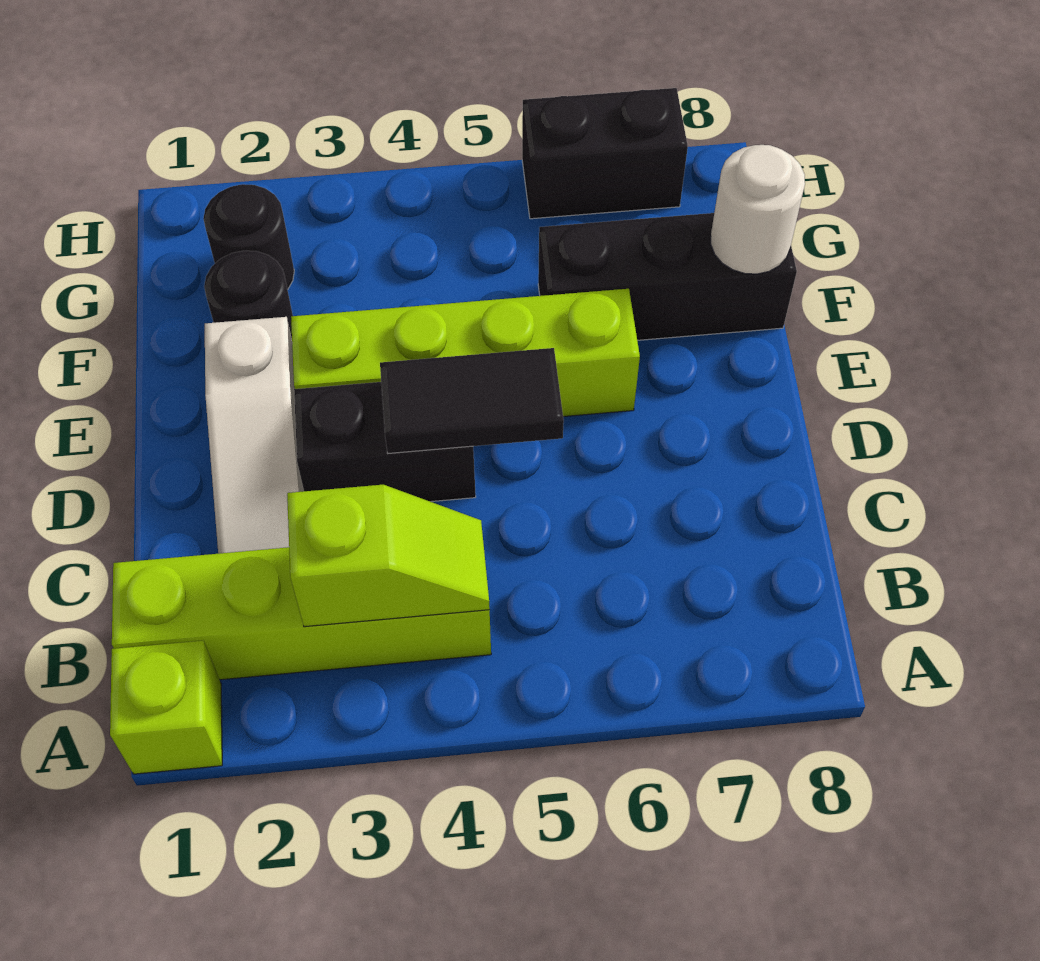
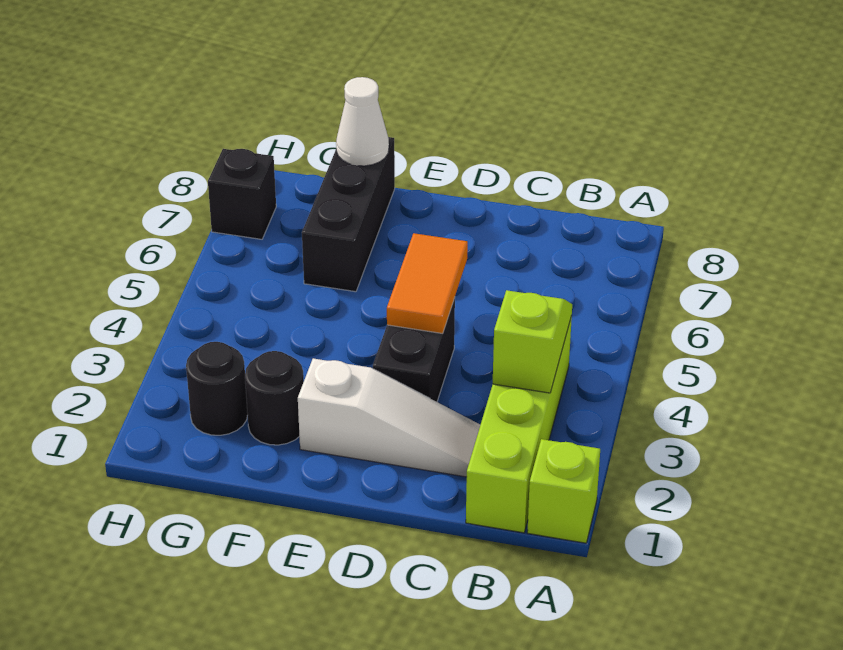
black 1x2 tile [380,348,564,453] -> orange 1x2 tile [387,233,468,333]
lime 1x4 brick [291,289,640,417] -> none
white 1x1 round brick [711,145,805,274] -> white 1x1 cone [336,77,389,166]
black 1x2 brick [522,88,688,219] -> black 1x1 brick [208,149,276,239]

